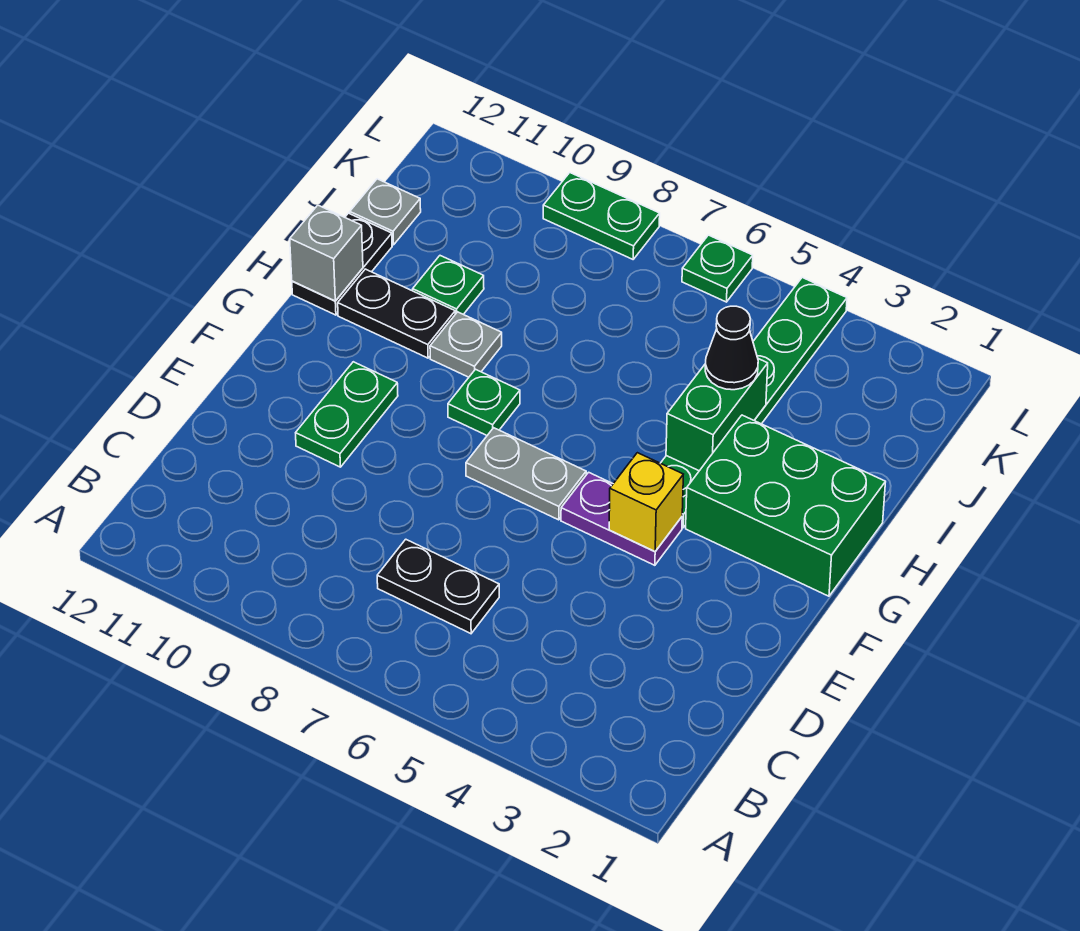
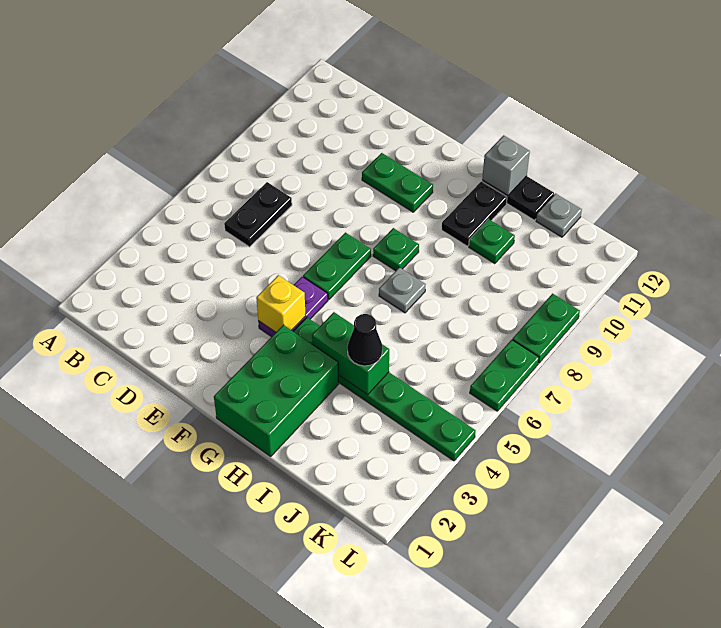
grey 1x2 plate [466,428,586,520] -> green 1x2 plate [303,233,371,300]
grey 1x1 plate [430,312,502,377] -> grey 1x1 plate moved to [379,267,426,313]
green 1x1 plate [682,235,753,302] -> green 1x2 plate [470,340,539,411]

